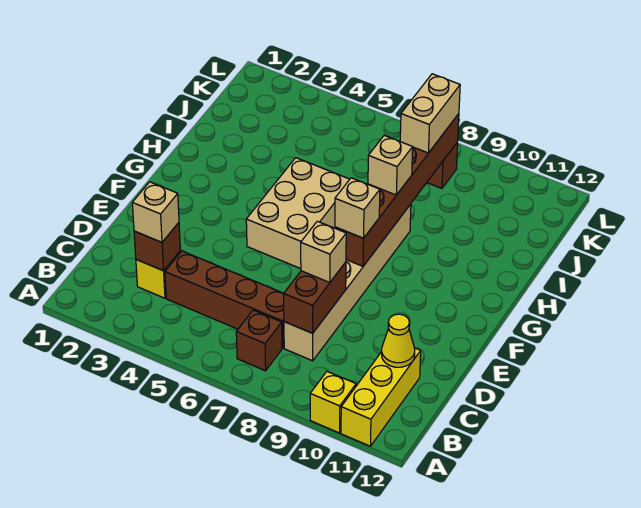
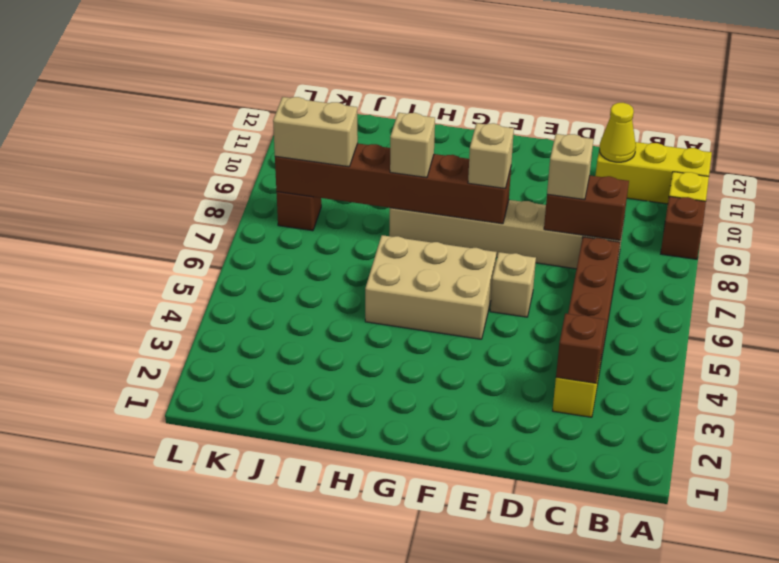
brown 1x1 brick [236,310,282,371] -> brown 1x1 brick moved to [661,196,706,259]
tan 1x1 brick [132,182,179,242] -> tan 1x1 brick moved to [490,252,536,317]

